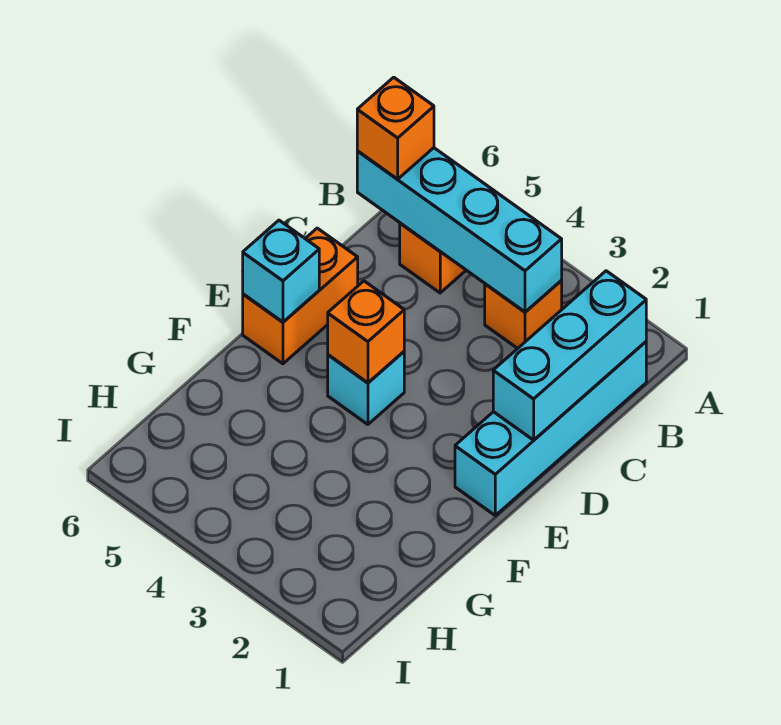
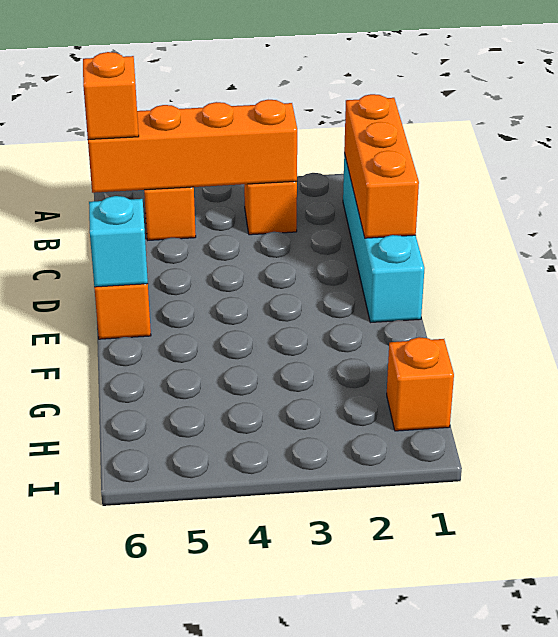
cyan 1x3 brick [493,271,646,440] -> orange 1x3 brick [344,94,419,238]
cyan 1x4 brick [357,148,562,312] -> orange 1x4 brick [88,100,297,193]
cyan 1x1 brick [328,352,404,424] -> none
orange 1x1 brick [328,281,404,383] -> orange 1x1 brick moved to [387,337,454,431]

